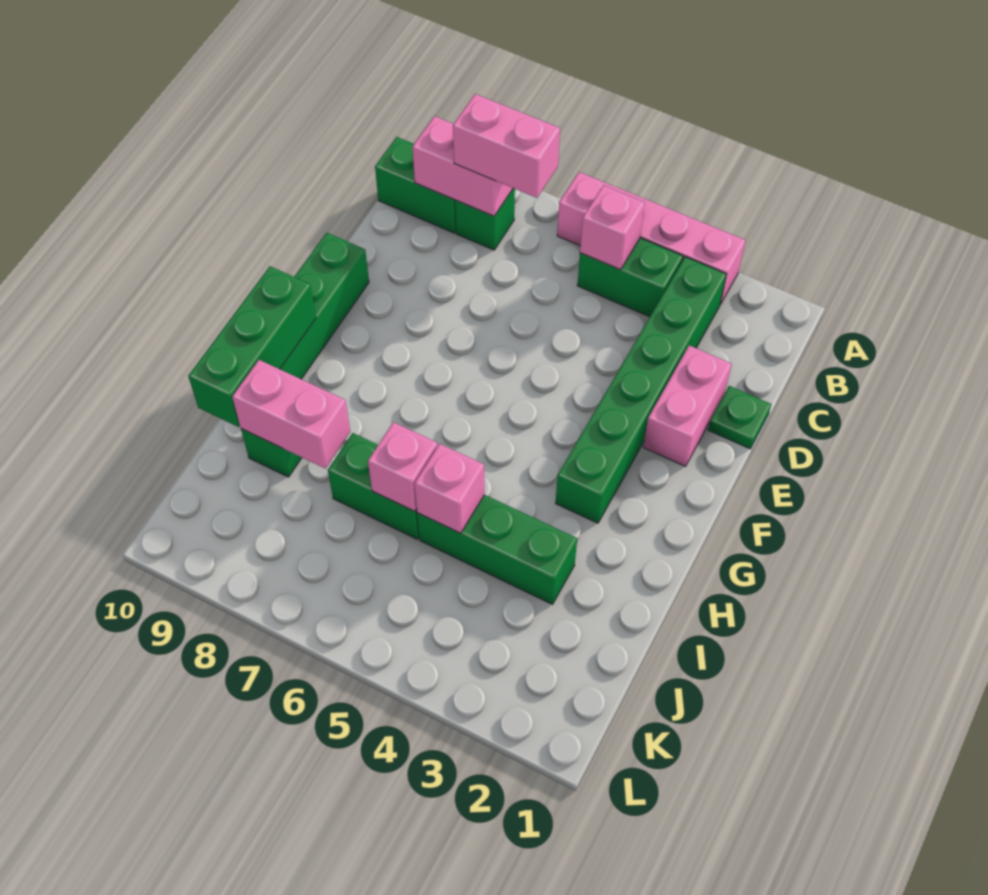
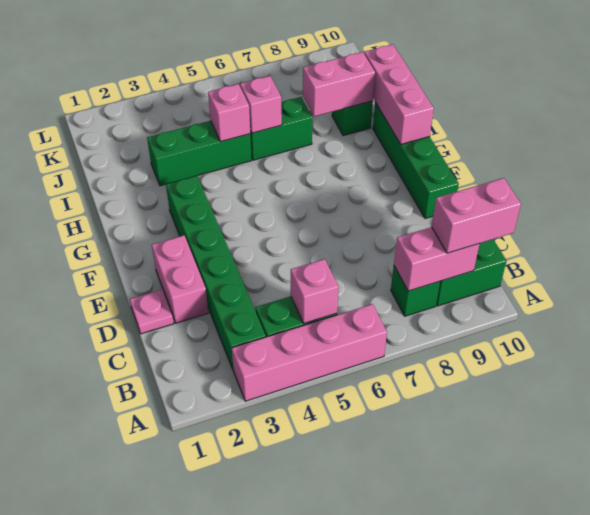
pink 1x2 brick [453,94,560,198] -> pink 1x2 brick moved to [432,178,521,253]
green 1x1 plate [708,386,771,449] -> pink 1x1 plate [130,289,174,334]
green 1x3 brick [188,266,316,427] -> pink 1x3 brick [364,44,434,144]

